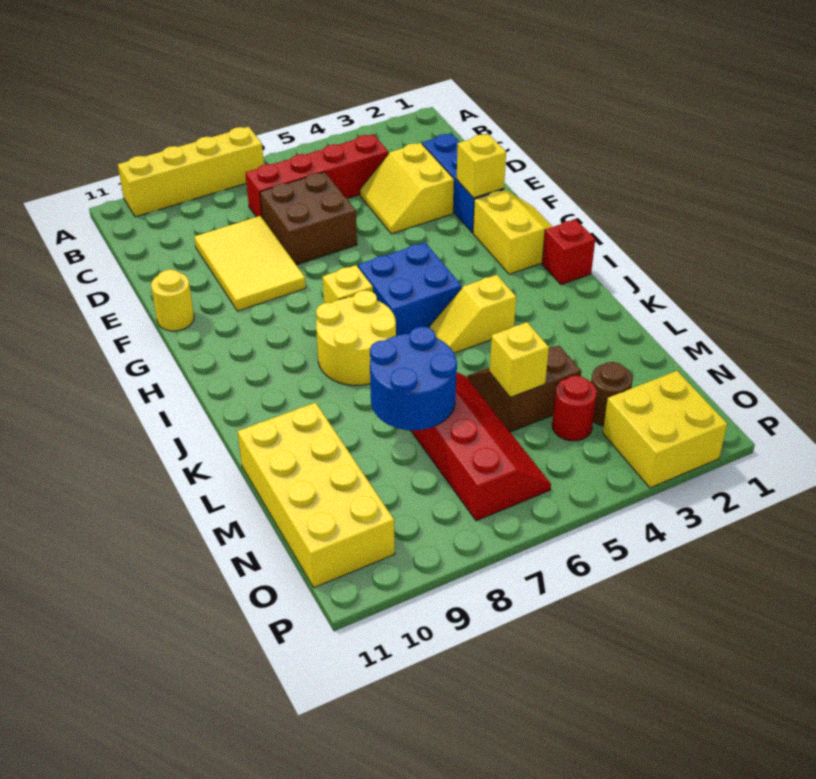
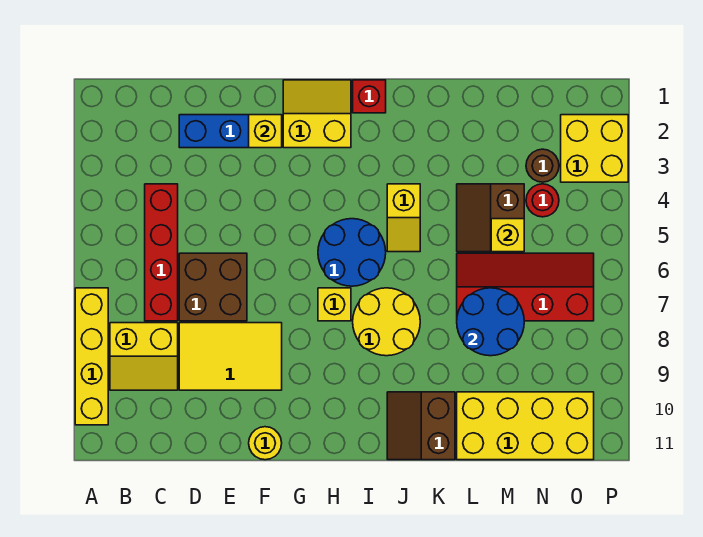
yellow 2x2 slope [360,143,454,234] -> yellow 2x2 slope moved to [110,323,178,390]
blue 2x2 brick [358,242,462,336] -> blue 2x2 round brick [318,219,386,286]
none -> brown 2x2 slope [387,392,455,460]

